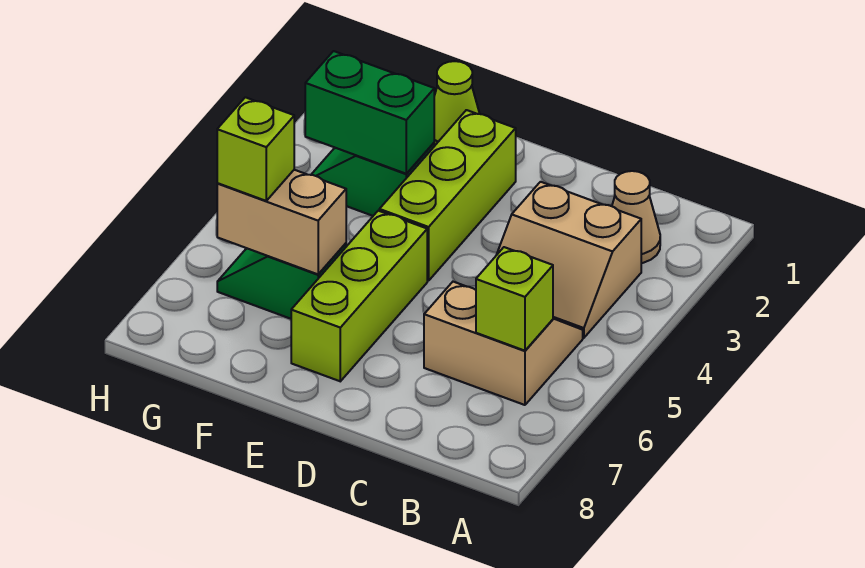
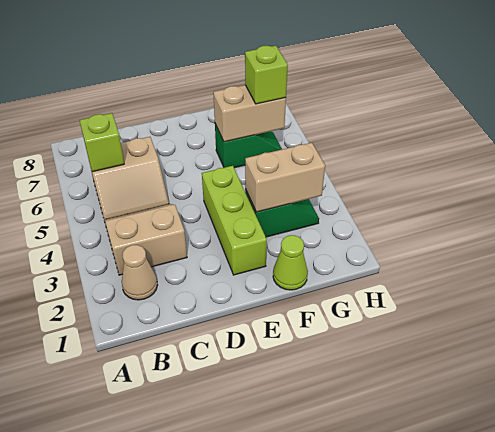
lime 1x3 brick [291,211,427,381] -> none
green 1x2 brick [305,51,434,174] -> tan 1x2 brick [245,143,325,212]

